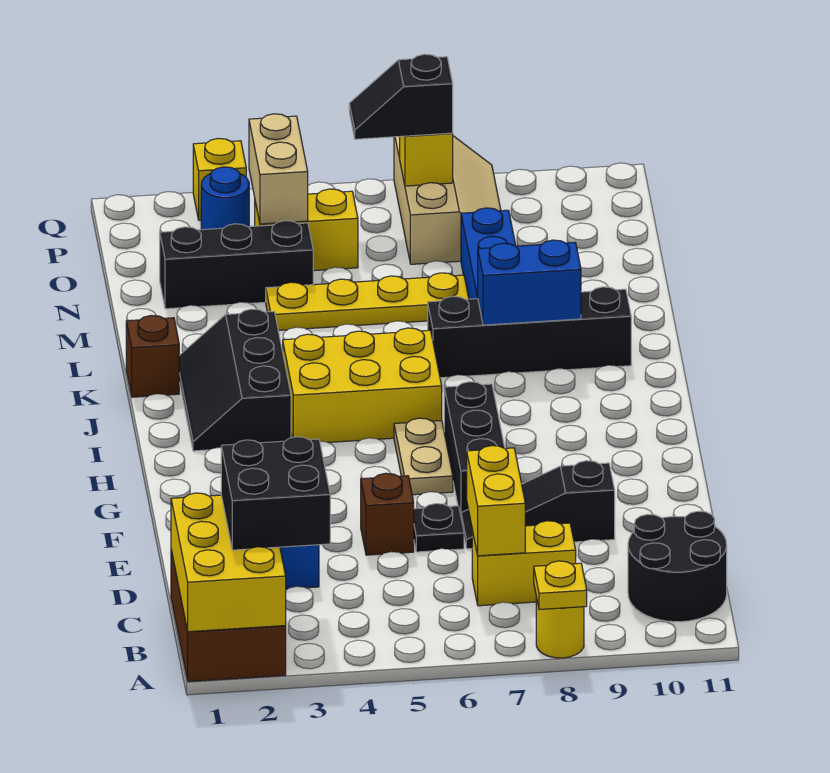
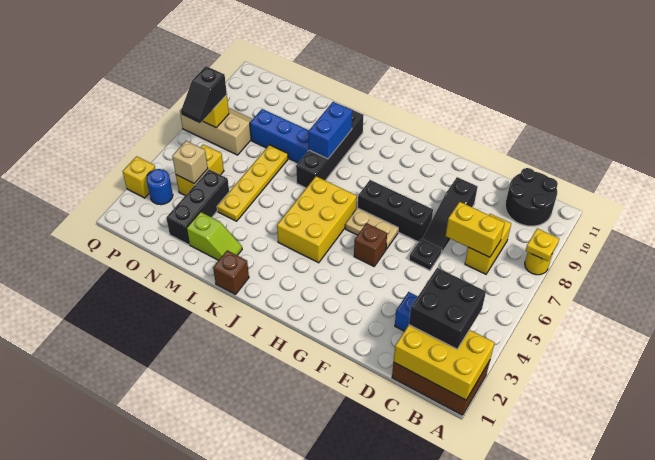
brown 1x1 brick [361,473,414,555] -> brown 1x1 brick moved to [354,223,387,266]
black 2x3 slope [179,309,291,451] -> none
none -> lime 1x2 slope [186,212,242,260]
tan 1x2 brick [249,114,308,224] -> tan 1x1 brick [172,141,208,184]

